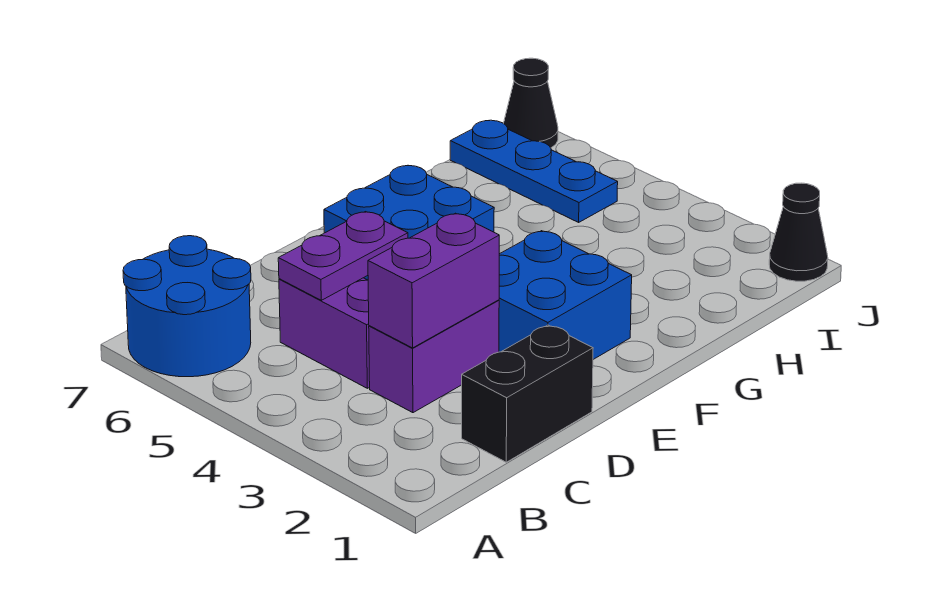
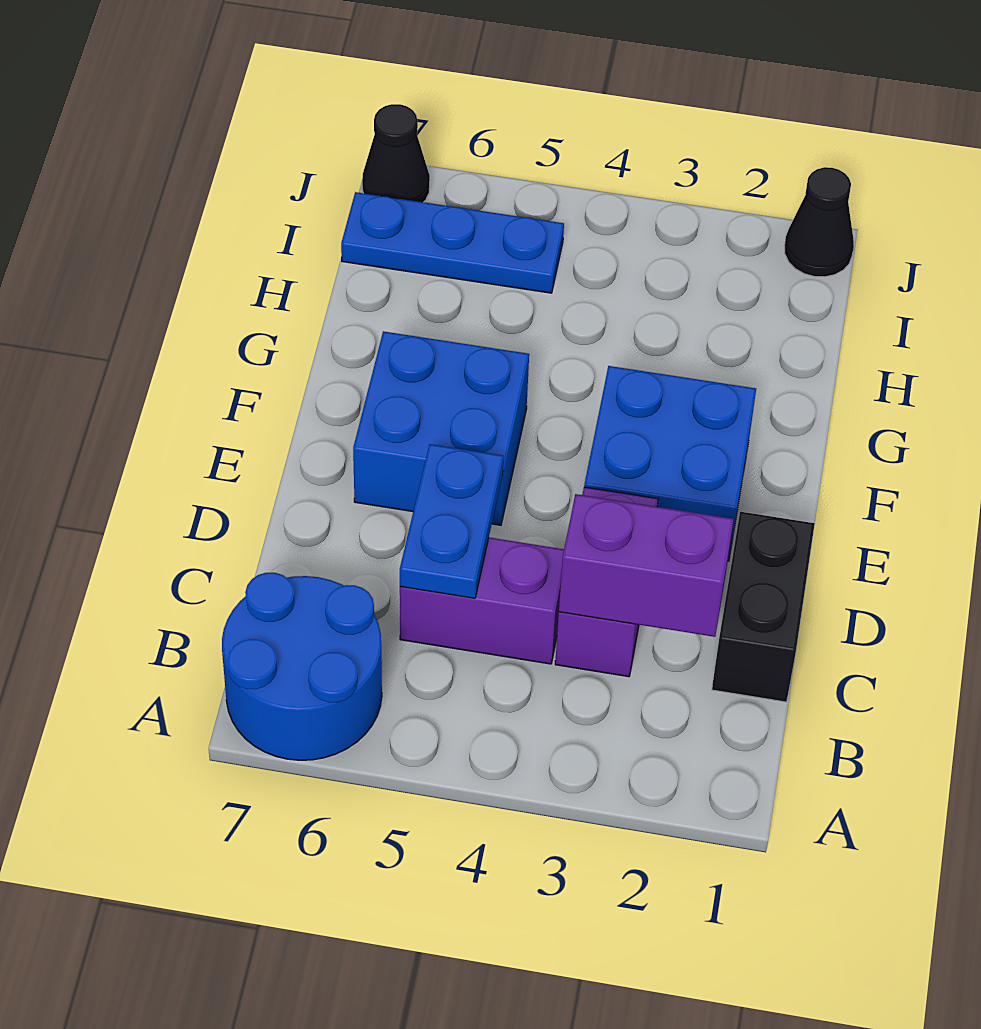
purple 1x2 brick [368,213,499,348] -> purple 1x2 brick turned to [559,494,734,637]
purple 1x2 plate [278,212,408,300] -> blue 1x2 plate [400,444,503,598]

